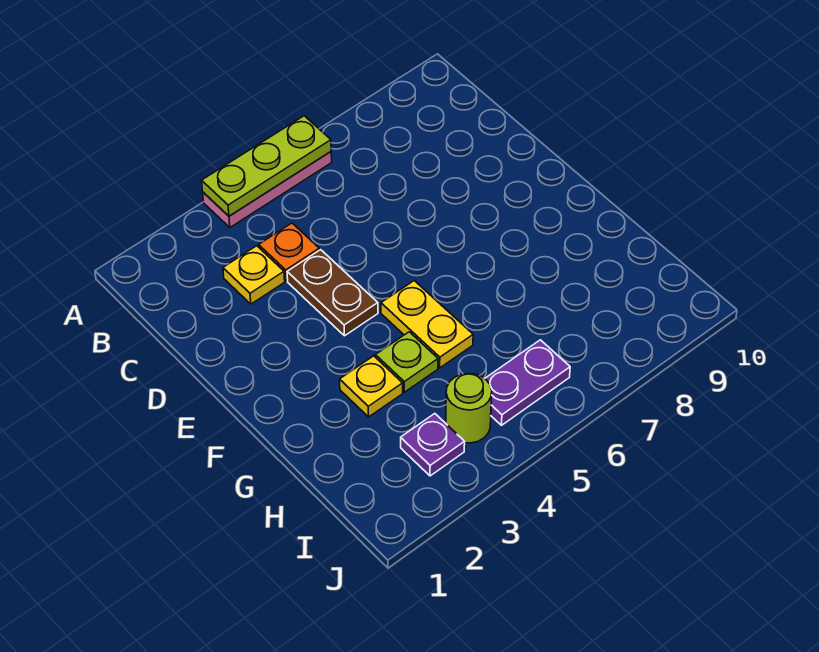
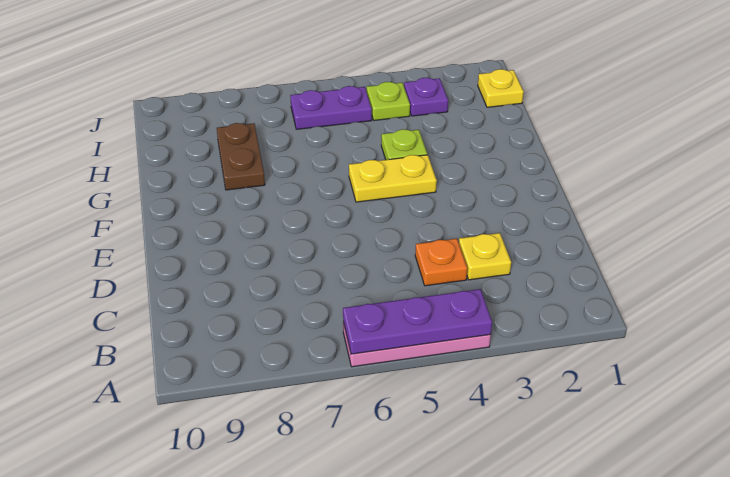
lime 1x3 plate [202,116,331,216] -> purple 1x3 plate [343,289,492,354]
brown 1x2 plate [287,250,378,336] -> brown 1x2 plate moved to [217,123,265,190]
yellow 1x2 plate [381,281,473,368] -> yellow 1x2 plate turned to [349,155,437,202]
yellow 1x1 plate [340,356,403,417] -> yellow 1x1 plate moved to [478,69,524,107]
lime 1x1 round brick [446,373,492,443] -> lime 1x1 plate [367,82,410,120]

